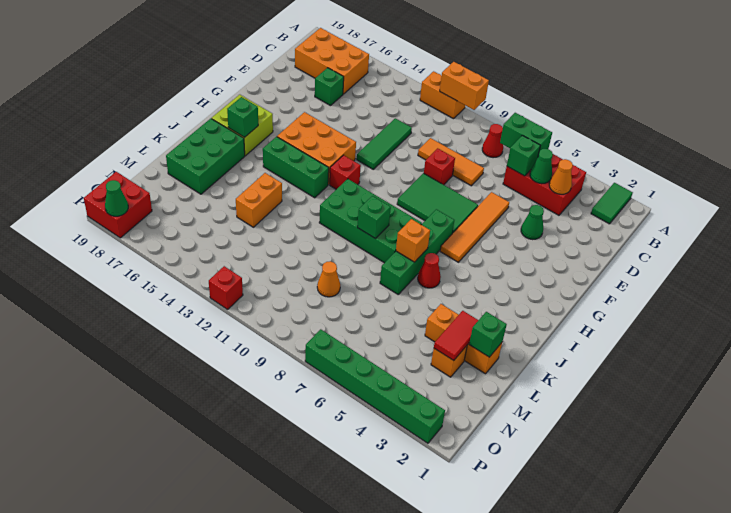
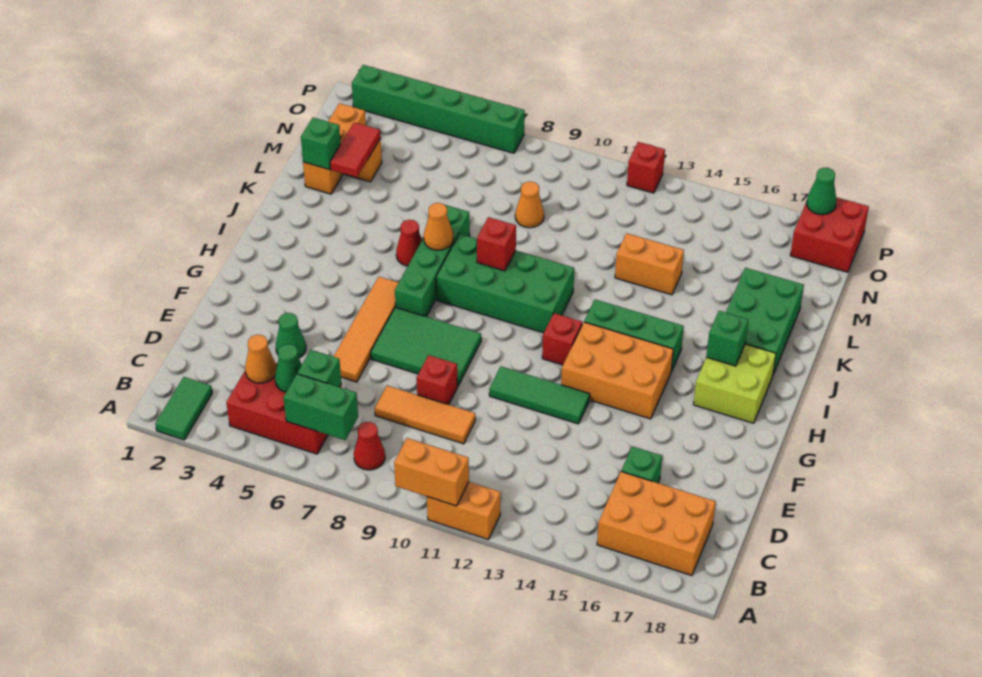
green 1x3 tile [357,118,412,169] -> green 1x3 tile turned to [489,366,590,424]
orange 1x1 brick [396,219,430,262] -> orange 1x1 cone [424,203,453,250]
green 1x1 brick [357,196,391,239] -> red 1x1 brick [477,217,516,271]
orange 1x2 brick [236,173,282,227] -> orange 1x2 brick turned to [615,233,684,295]
orange 1x3 brick [425,304,502,374] -> orange 1x3 brick turned to [303,103,366,194]

